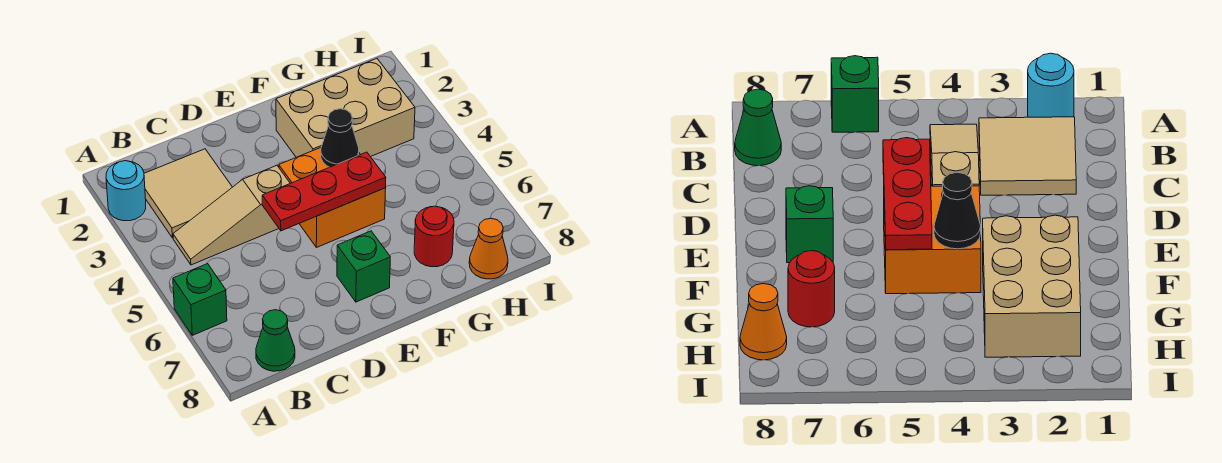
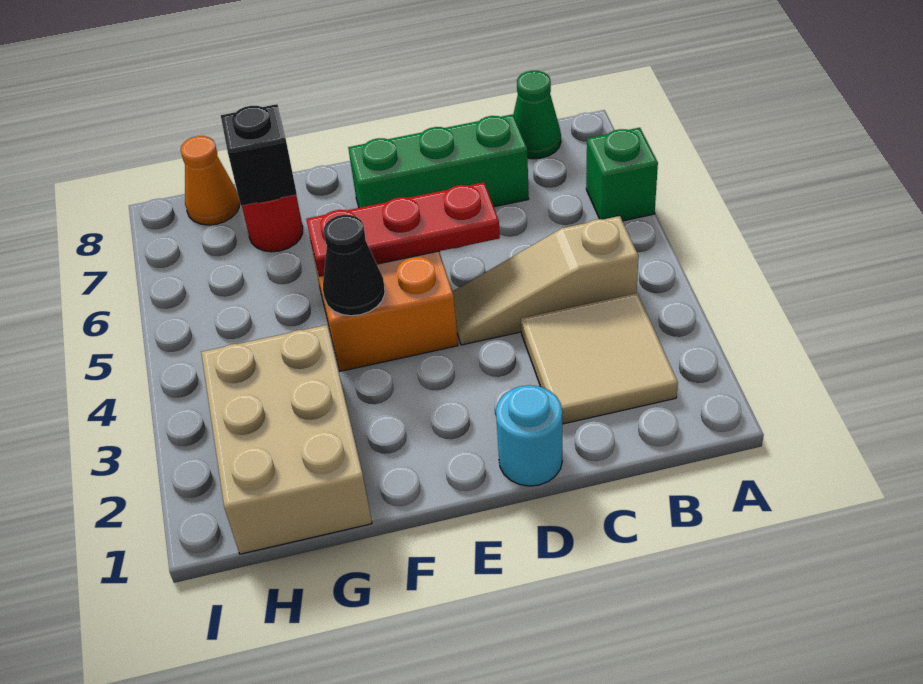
cyan 1x1 round brick [106,161,146,221] -> cyan 1x1 round brick moved to [496,385,562,486]
tan 1x3 slope [173,166,290,265] -> tan 1x3 slope turned to [452,216,639,345]
green 1x1 brick [337,231,390,302] -> green 1x3 brick [348,114,529,208]
tan 2x3 brick [276,59,415,157] -> tan 2x3 brick turned to [201,325,372,554]
none -> black 1x1 brick [221,104,297,206]

